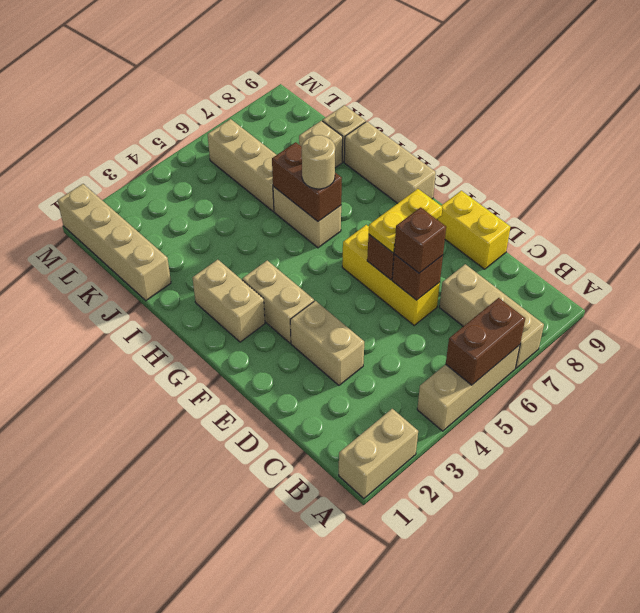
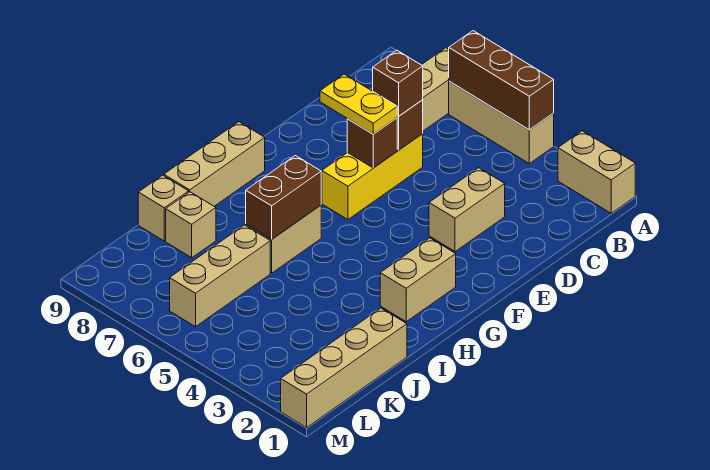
brown 1x2 brick [446,298,525,385] -> brown 1x3 brick [449,31,554,130]
yellow 1x2 brick [438,191,510,269] -> none
tan 1x2 brick [242,261,314,343] -> none
tan 1x1 round brick [302,135,335,189] -> none

